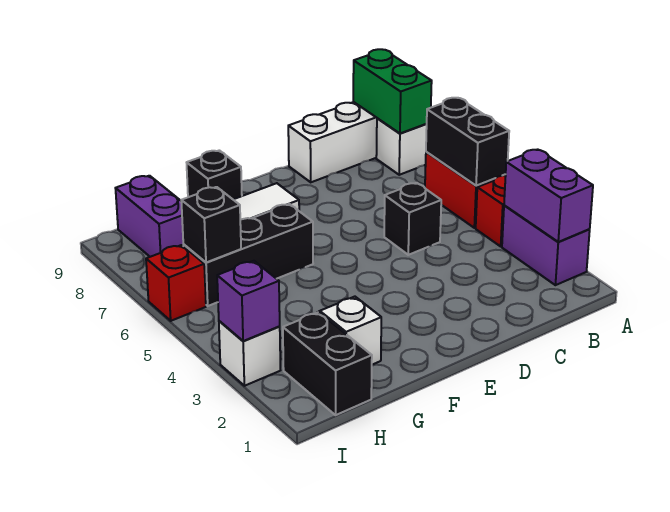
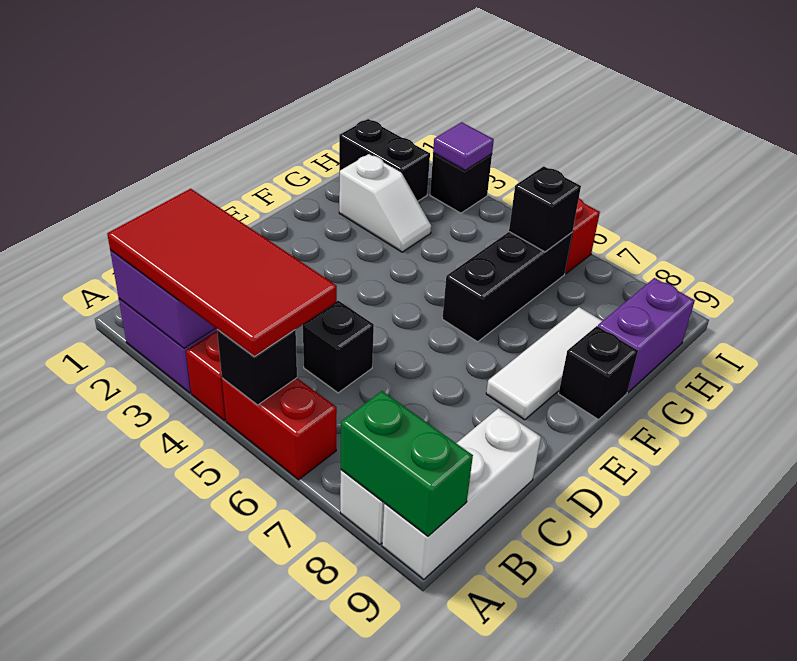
none -> red 2x4 tile [107,189,337,357]
black 1x2 brick [426,98,509,186] -> black 1x1 brick [217,330,297,405]
purple 1x2 brick [115,176,184,257] -> purple 1x2 brick turned to [598,278,695,392]
white 1x1 brick [219,321,280,386] -> black 1x1 brick [430,153,492,213]
purple 1x1 brick [217,261,280,341] -> purple 1x1 tile [433,122,494,170]

